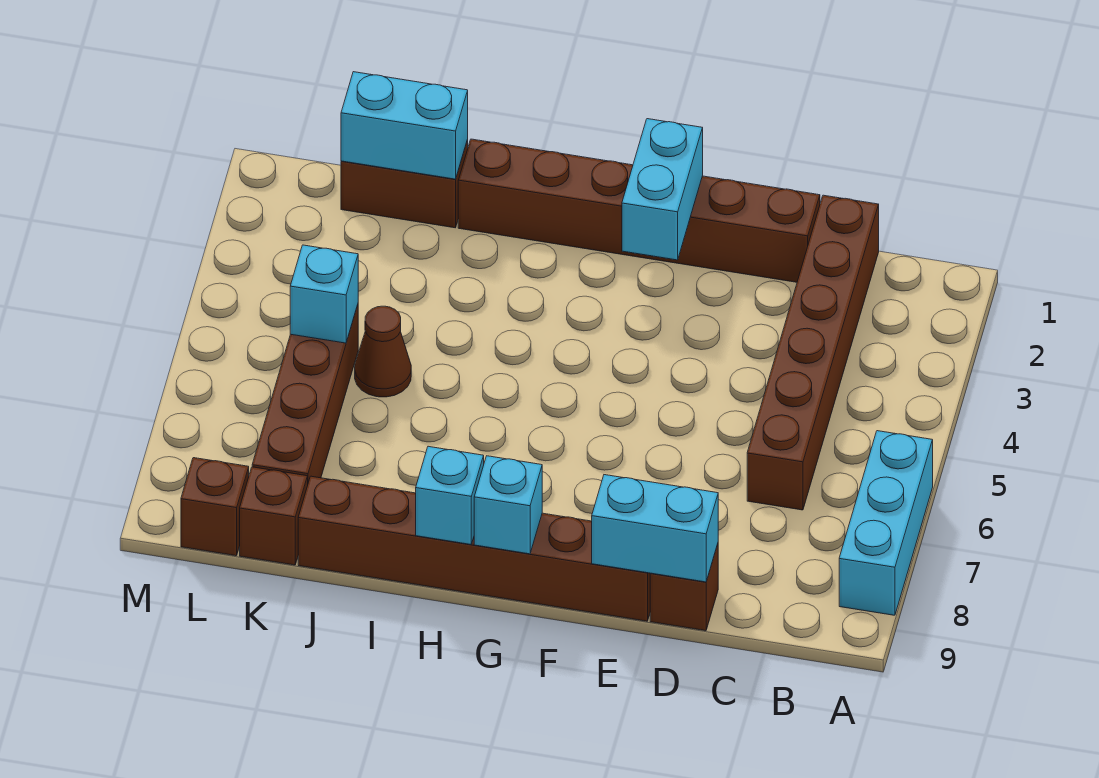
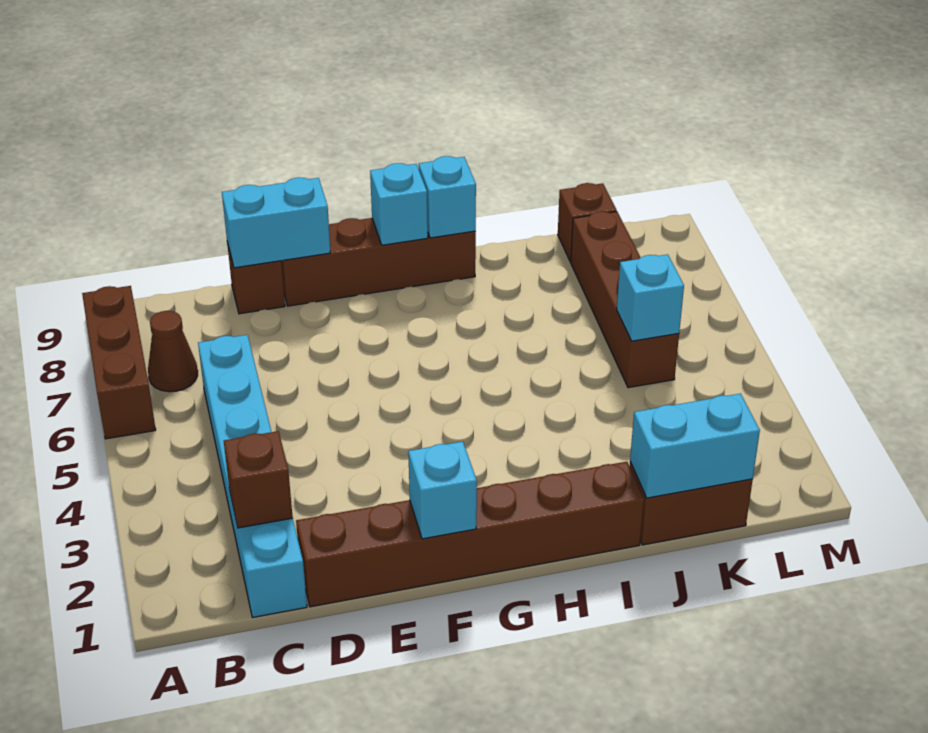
cyan 1x3 brick [839,431,933,615] -> brown 1x3 brick [82,286,156,439]
brown 1x6 brick [747,195,879,510] -> cyan 1x6 brick [198,335,307,618]
brown 1x6 brick [298,476,650,621] -> brown 1x4 brick [281,218,476,306]
cyan 1x2 brick [622,119,703,260] -> cyan 1x1 brick [408,442,477,539]
brown 1x1 cone [355,306,411,397] -> brown 1x1 cone moved to [148,311,198,392]
brown 1x1 brick [181,458,249,556] -> brown 1x1 brick moved to [224,431,293,528]

